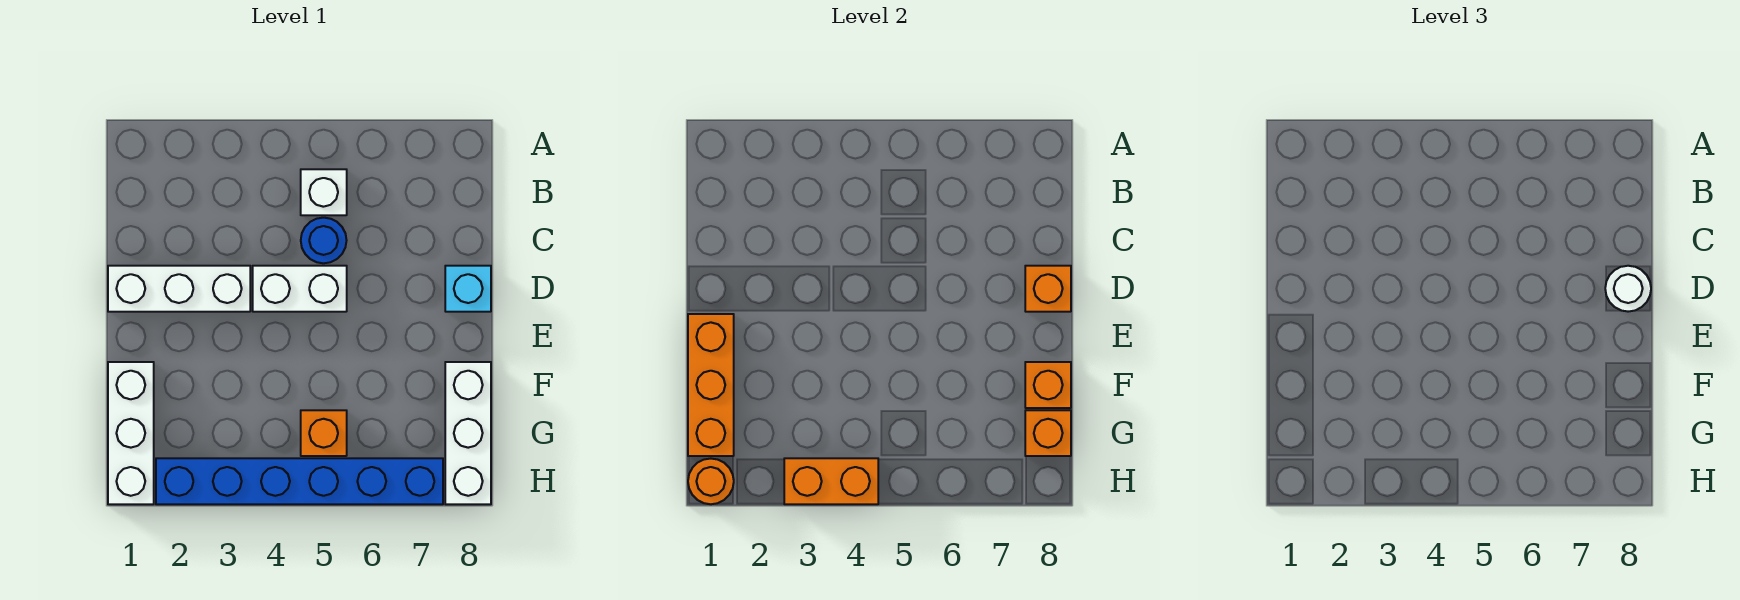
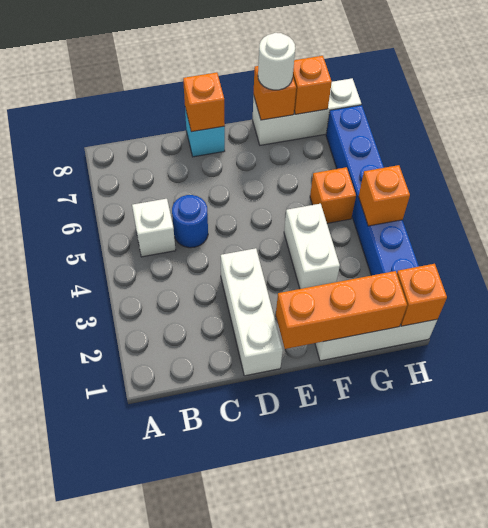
white 1x2 brick [253,266,347,312] -> white 1x2 brick moved to [284,204,340,289]
white 1x1 round brick [1605,266,1651,312] -> white 1x1 round brick moved to [258,33,295,90]
orange 1x1 round brick [688,459,734,504] -> orange 1x1 brick [397,264,447,326]
orange 1x2 brick [784,458,878,504] -> orange 1x1 brick [358,165,410,226]

